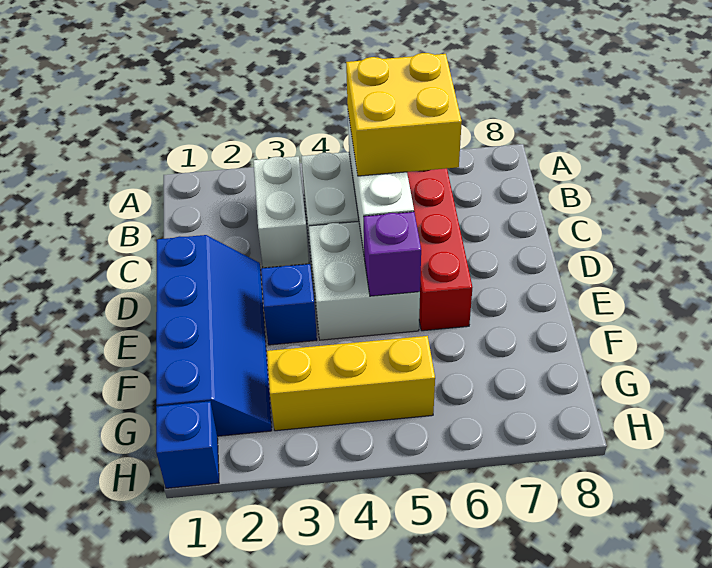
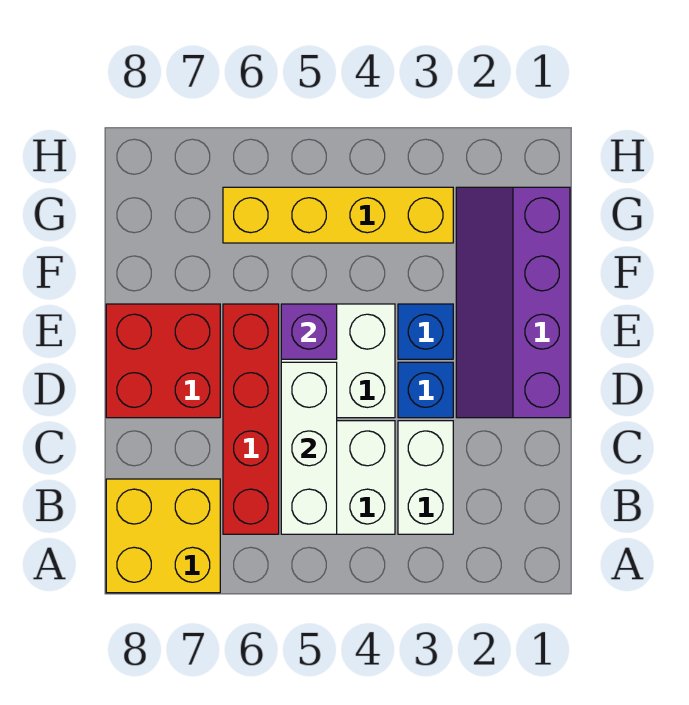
yellow 2x2 brick [346,53,462,176] -> yellow 2x2 brick moved to [106,479,220,593]
blue 2x4 slope [156,235,272,436] -> purple 2x4 slope [456,187,570,418]
none -> red 2x2 brick [106,304,220,418]
yellow 1x3 brick [267,336,435,431] -> yellow 1x4 brick [223,187,453,243]
blue 1x1 brick [156,401,219,488] -> blue 1x1 brick moved to [398,362,453,418]

